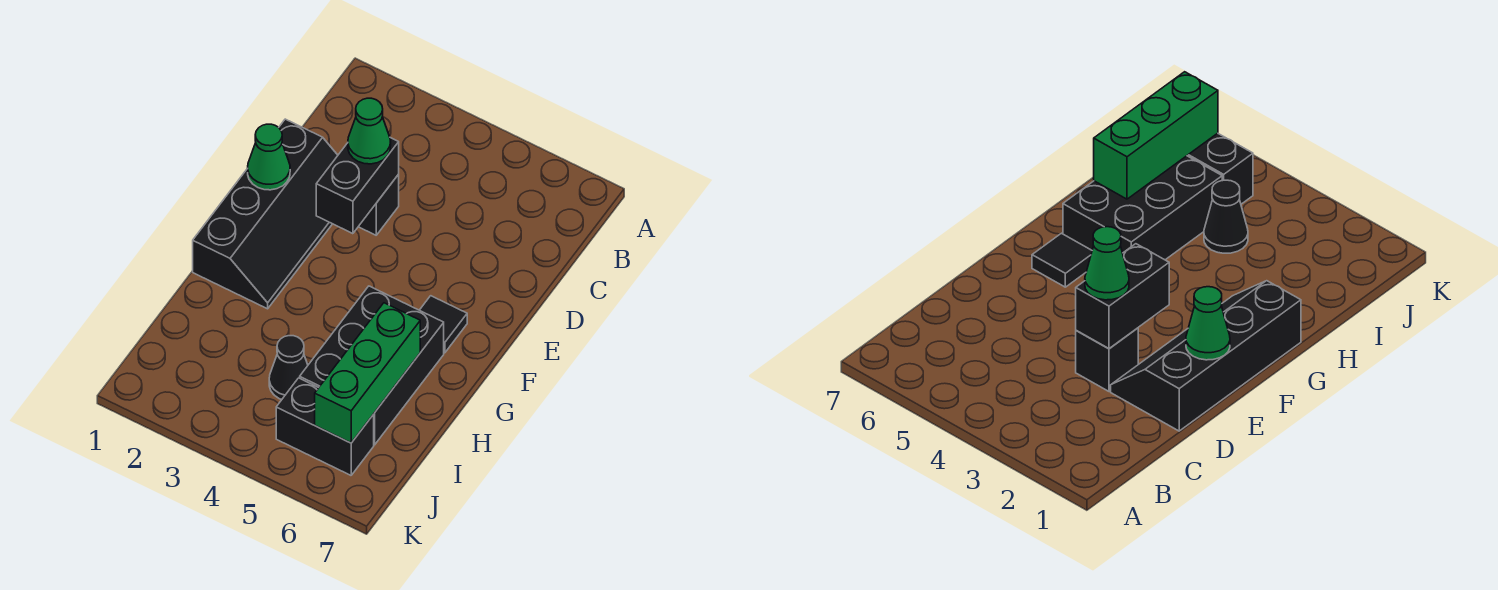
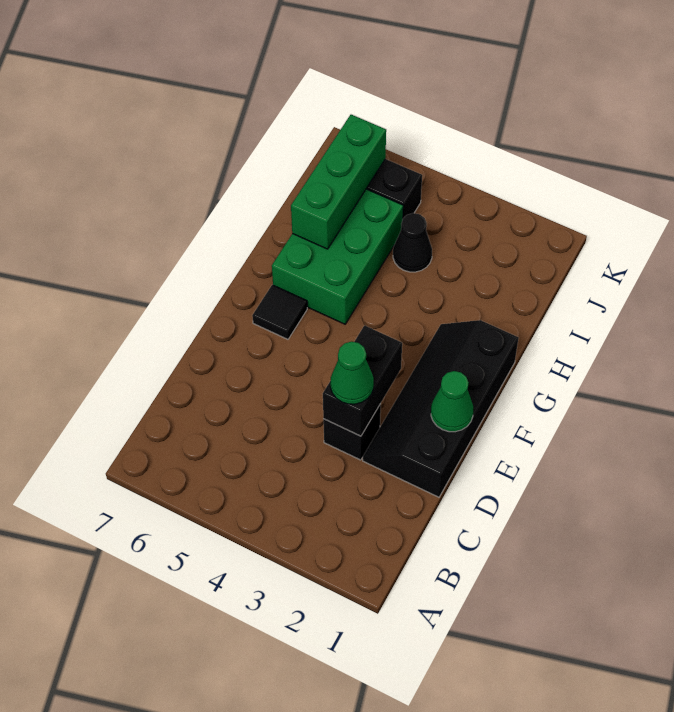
black 2x3 brick [300,286,444,445] -> green 2x3 brick [272,189,403,324]

